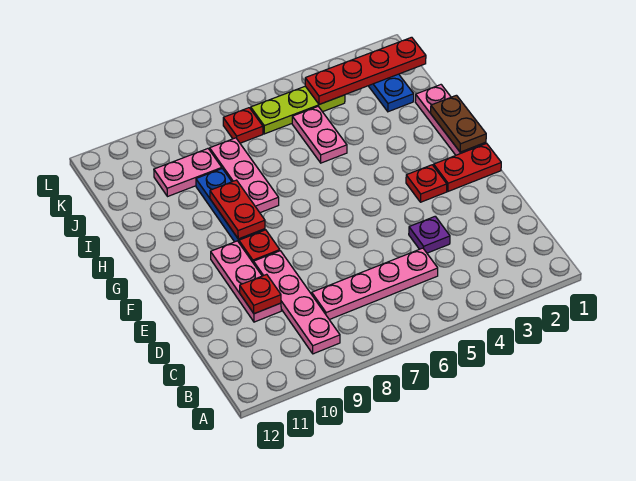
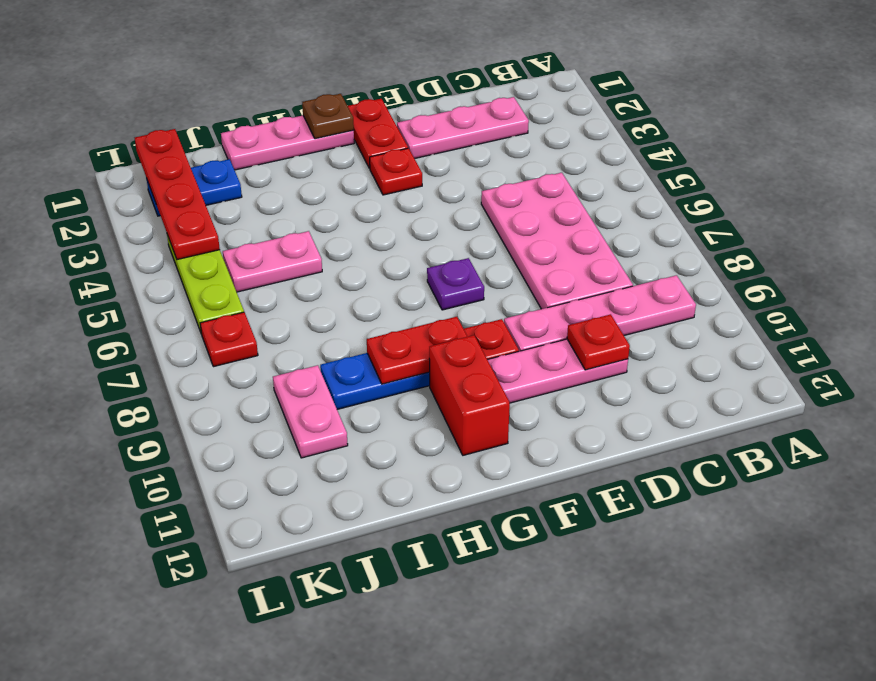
pink 1x4 plate [312,248,438,320] -> pink 2x4 plate [481,173,633,309]
purple 1x1 plate [409,216,450,253] -> purple 1x1 plate moved to [427,258,484,310]
brown 1x2 plate [431,95,486,152] -> brown 1x1 plate [302,94,354,139]
none -> red 1x2 brick [429,335,510,455]
pink 1x3 plate [210,138,279,213] -> pink 1x3 plate moved to [397,97,529,159]

